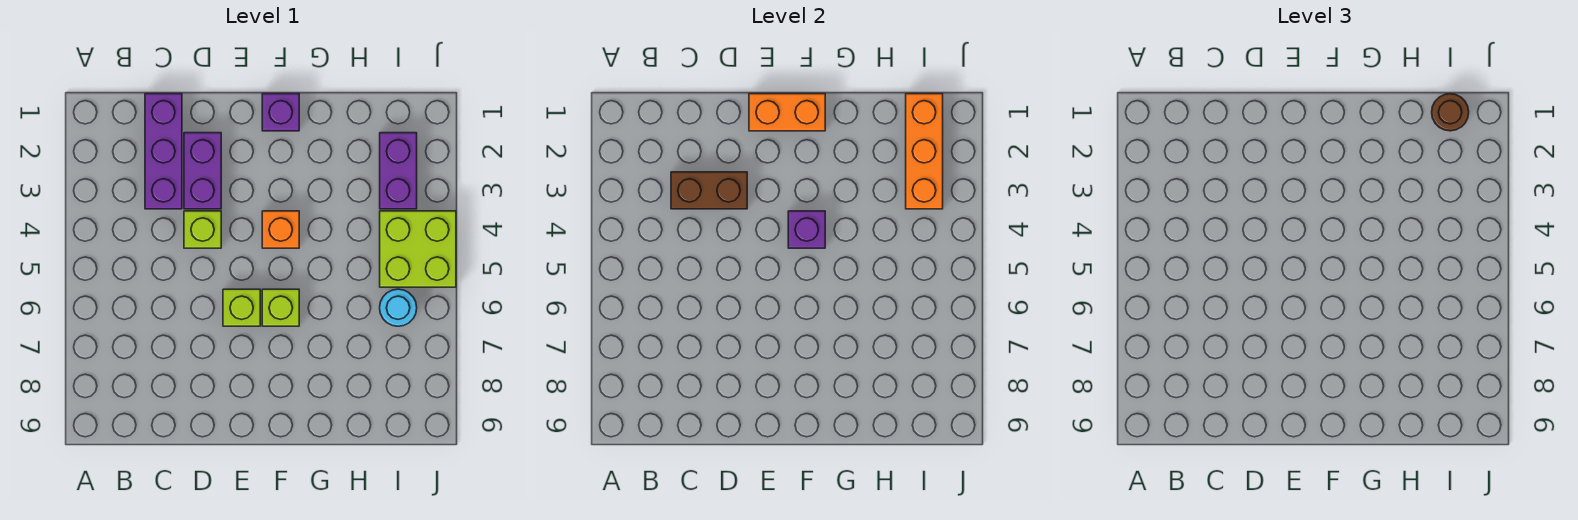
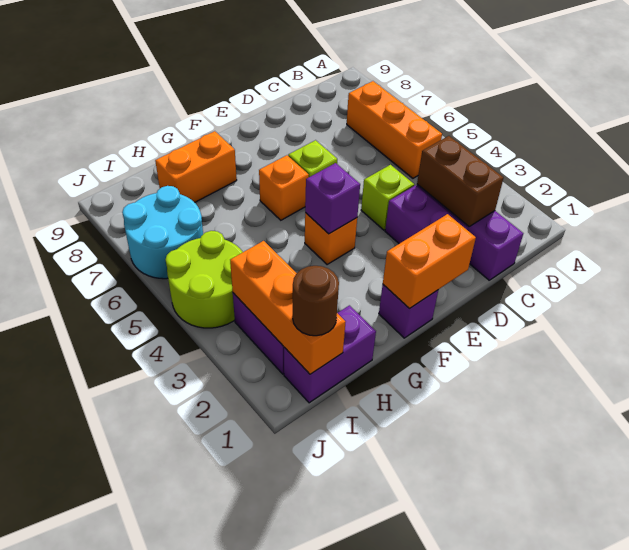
none -> orange 1x3 brick [347,81,442,178]
brown 1x2 brick [671,172,747,209] -> brown 1x2 brick turned to [417,136,503,226]
lime 1x1 brick [262,289,299,326] -> orange 1x1 brick [259,155,309,220]
none -> orange 1x2 brick [155,131,237,202]
none -> purple 1x2 brick [284,305,376,403]
lime 2x2 brick [380,211,456,287] -> lime 2x2 round brick [165,231,243,328]
cyan 1x1 round brick [380,289,417,326] -> cyan 2x2 round brick [122,186,203,279]

